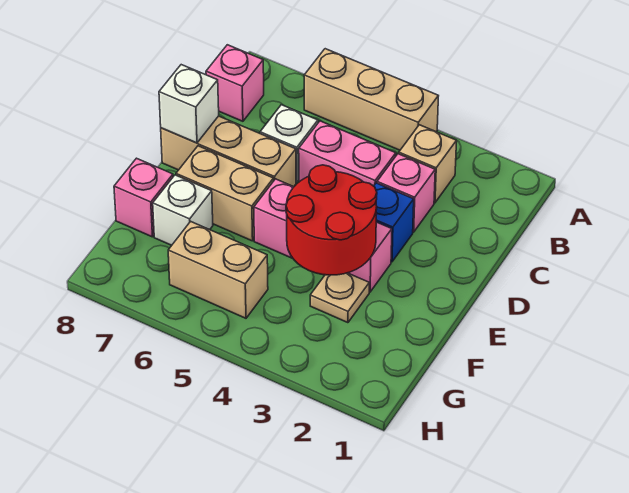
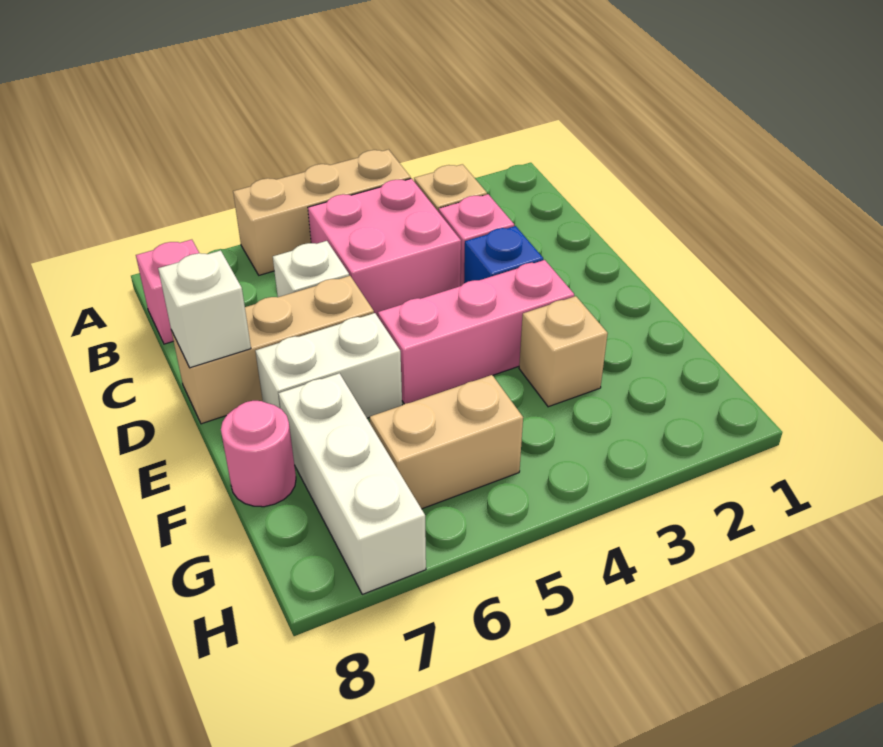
pink 1x2 brick [299,121,396,186] -> pink 2x2 brick [308,179,461,316]
red 2x2 round brick [286,165,377,275] -> none
tan 1x2 brick [176,146,274,241] -> white 1x2 brick [255,313,402,418]
tan 1x1 plate [310,273,369,323] -> tan 1x1 brick [519,296,608,407]
white 1x1 brick [153,175,213,245] -> white 1x3 brick [278,373,426,594]
pink 1x1 brick [114,158,173,237] -> pink 1x1 round brick [221,401,296,507]

